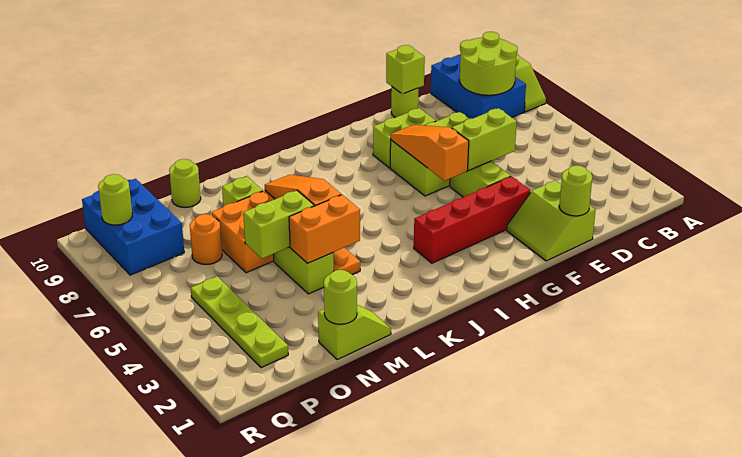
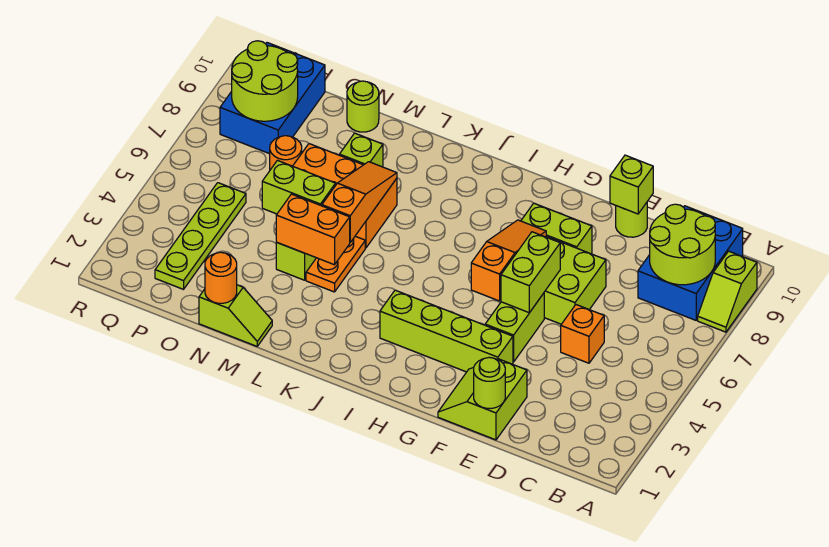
none -> orange 1x1 brick [561,305,604,363]
lime 1x2 brick [452,108,517,171] -> lime 1x2 brick turned to [501,232,560,313]
red 1x4 brick [414,176,531,263] -> lime 1x4 brick [380,290,513,372]
lime 1x1 round brick [324,270,357,324] -> orange 1x1 round brick [205,252,237,303]
lime 1x1 round brick [98,174,132,225] -> lime 2x2 round brick [232,41,298,121]

